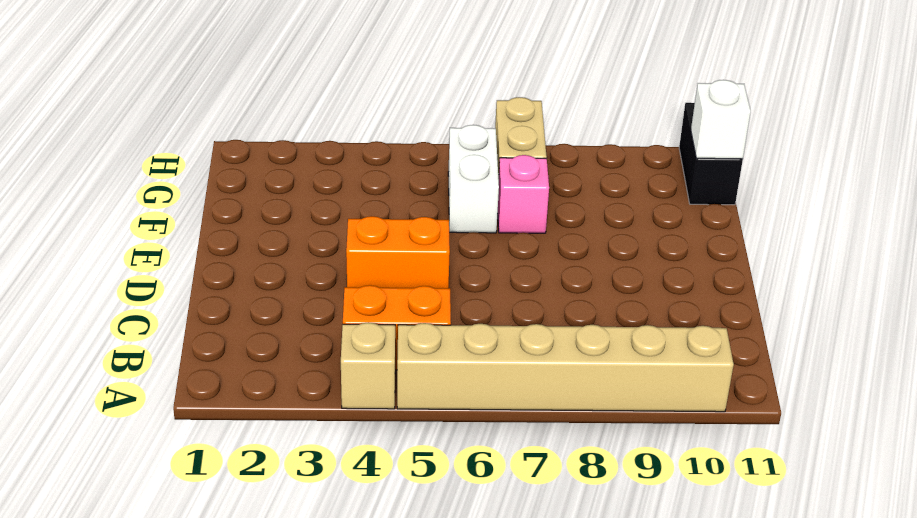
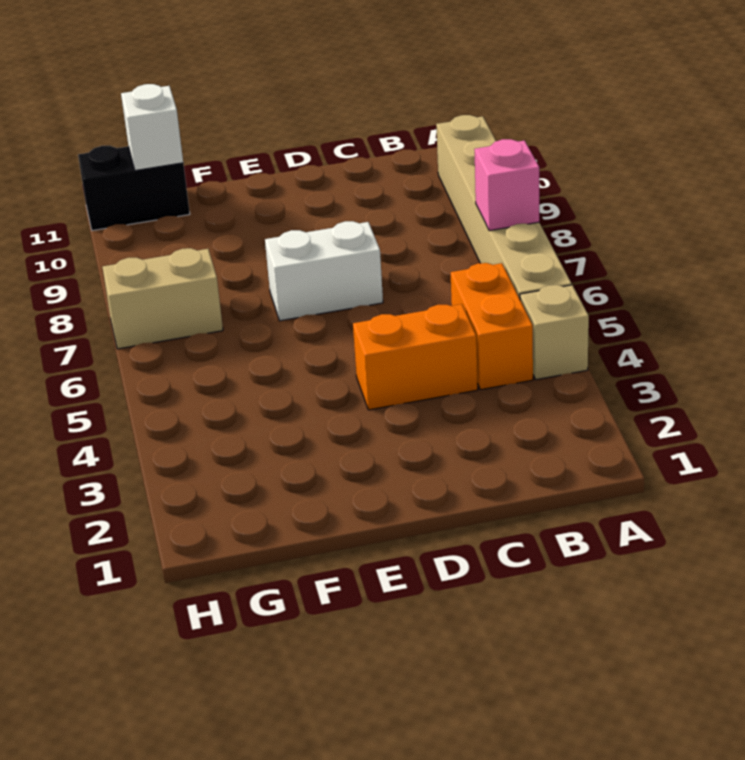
orange 1x2 brick [346,216,450,288] -> orange 1x2 brick turned to [353,304,478,410]
white 1x2 brick [448,125,499,233] -> white 1x2 brick moved to [265,221,383,321]
pink 1x1 brick [498,155,549,233] -> pink 1x1 brick moved to [474,139,539,231]

